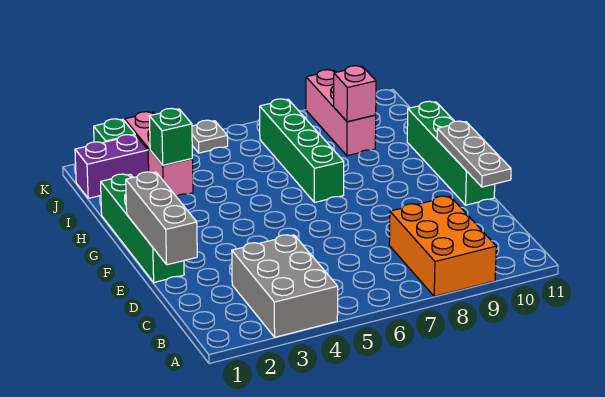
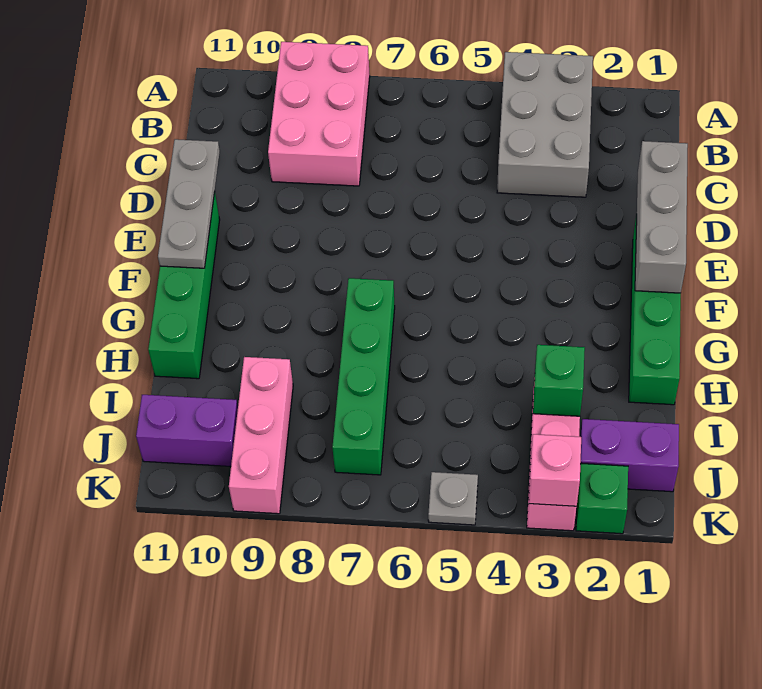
orange 2x3 brick [389,196,496,296] -> pink 2x3 brick [268,42,370,186]
pink 1x1 brick [334,66,376,122] -> pink 1x1 brick moved to [529,434,581,506]
none -> purple 1x2 brick [136,395,238,466]

